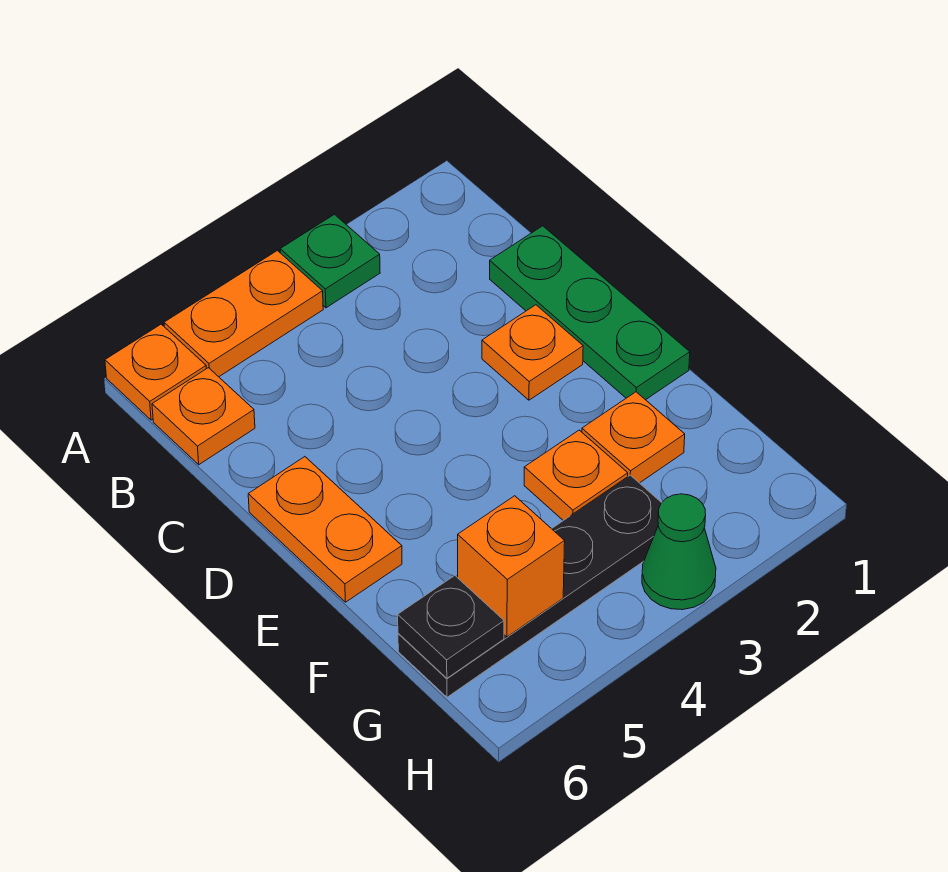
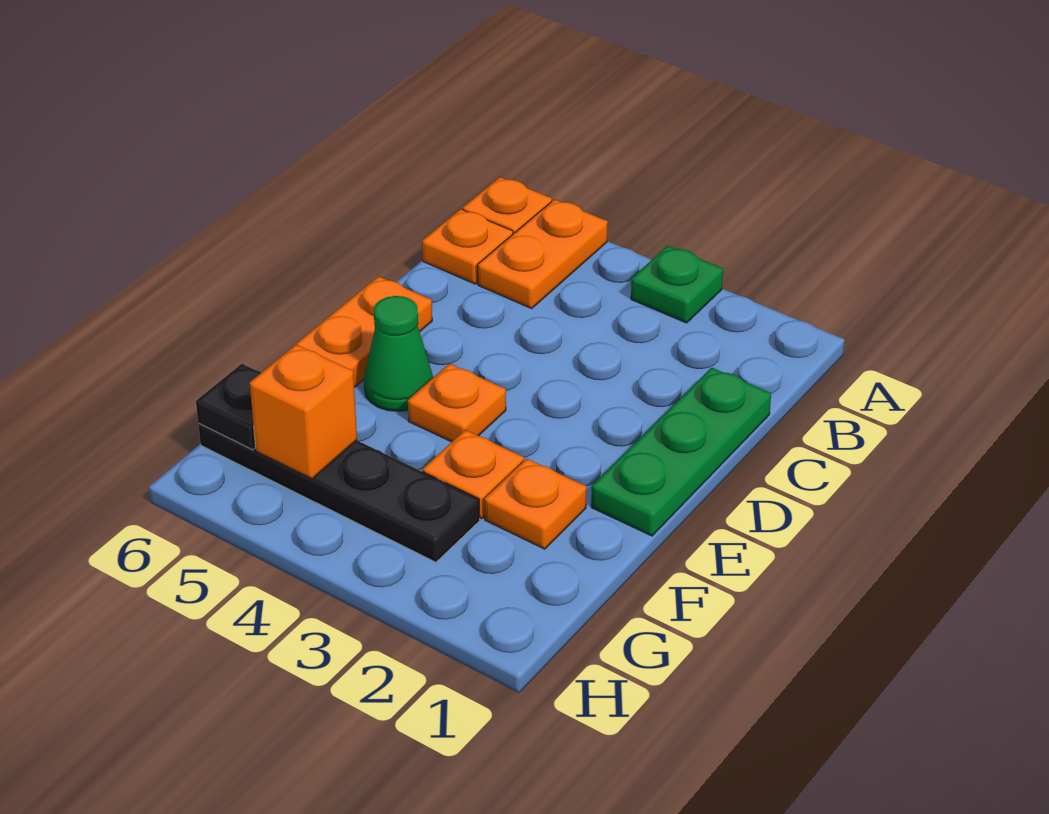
orange 1x2 plate [164,251,323,377] -> orange 1x2 plate turned to [478,199,608,309]
orange 1x1 plate [482,305,583,400] -> orange 1x1 plate moved to [408,364,506,442]
green 1x1 cone [642,494,716,610] -> green 1x1 cone moved to [364,296,433,411]

